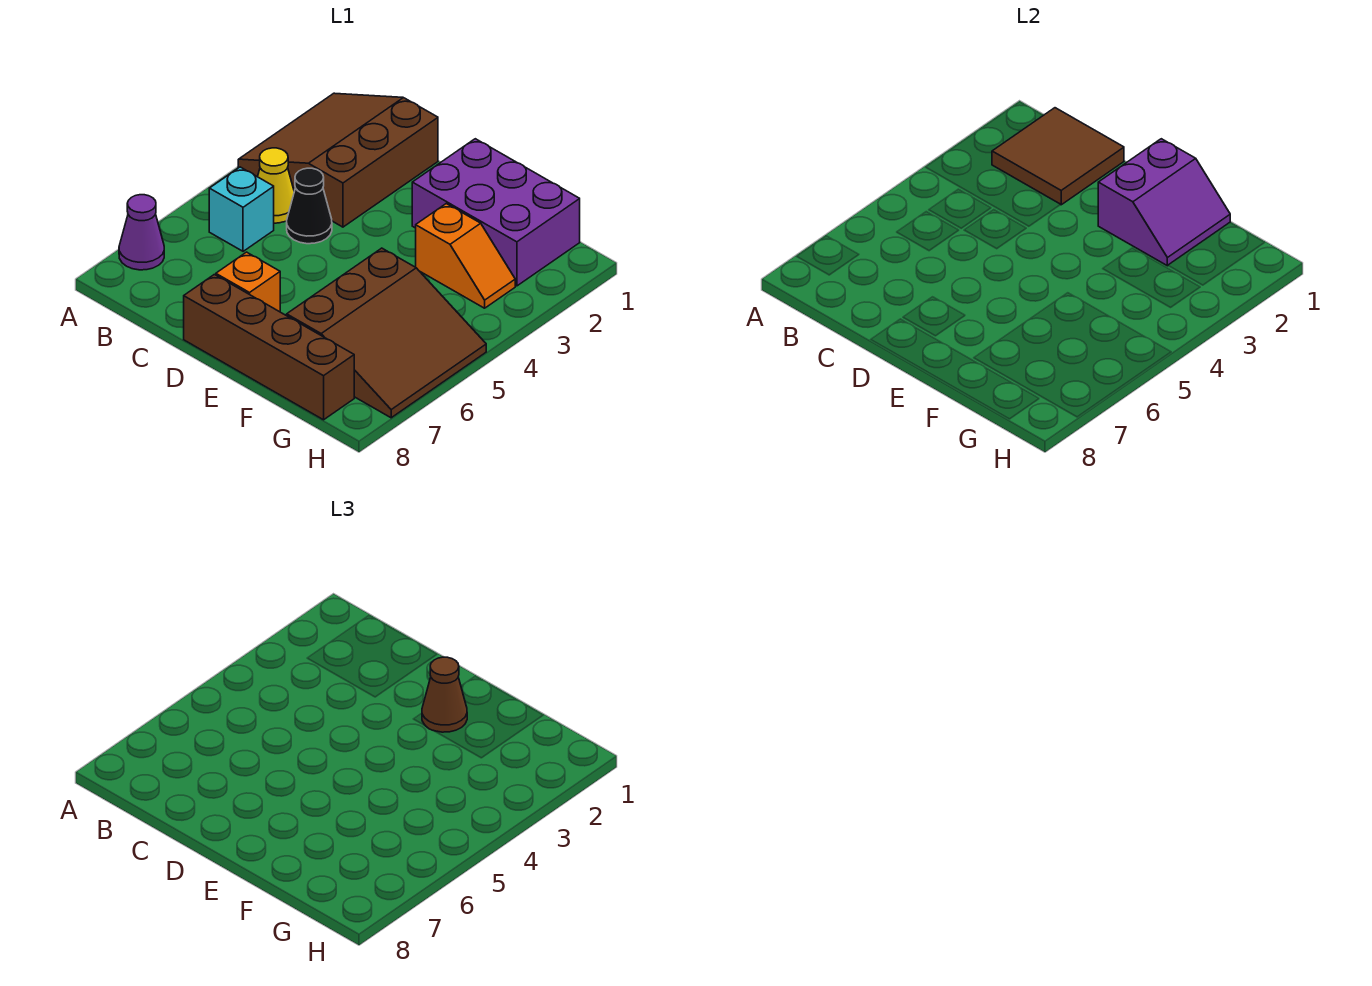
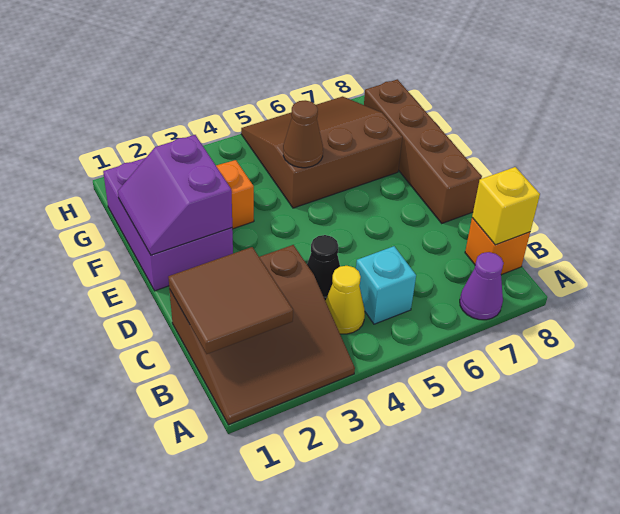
none -> yellow 1x1 brick [472,167,540,245]
orange 1x1 brick [216,252,280,312] -> orange 1x1 brick moved to [465,218,530,275]
purple 2x2 slope [1098,139,1230,266] -> purple 2x2 slope turned to [118,135,232,255]
brown 1x1 cone [422,657,467,732] -> brown 1x1 cone moved to [283,100,323,168]

